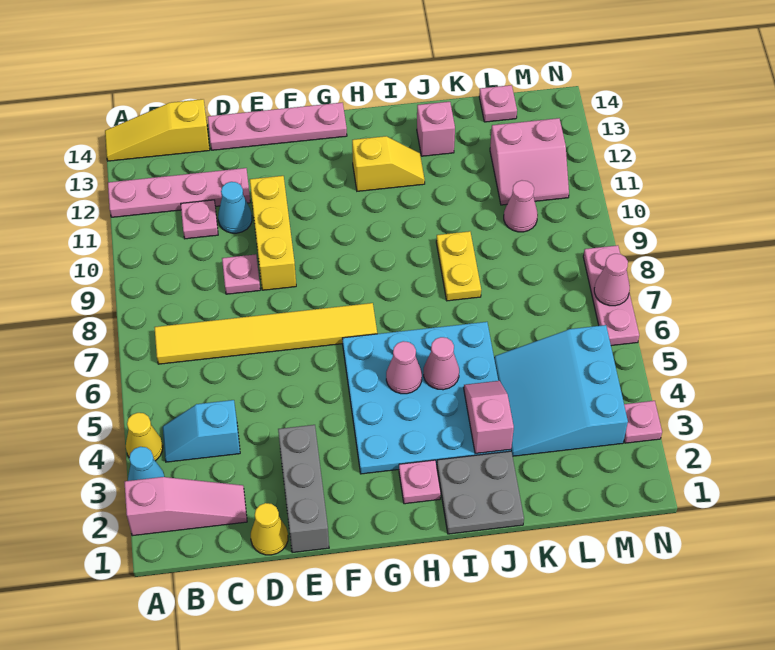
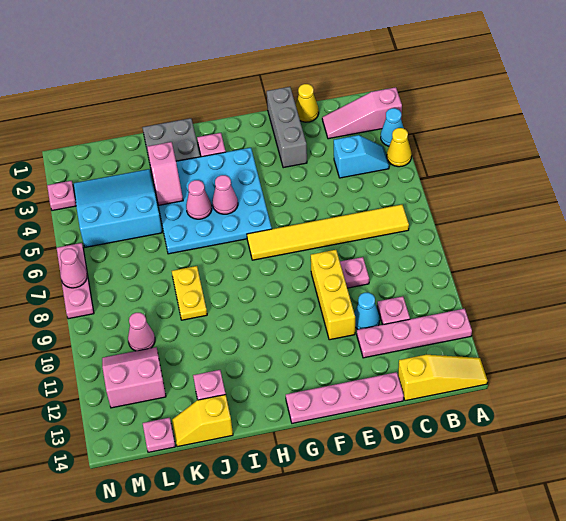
yellow 1x2 slope [352,136,425,191] -> yellow 1x2 slope moved to [172,395,233,447]
cyan 3x3 slope [494,325,628,456] -> cyan 3x3 slope turned to [74,169,162,247]

